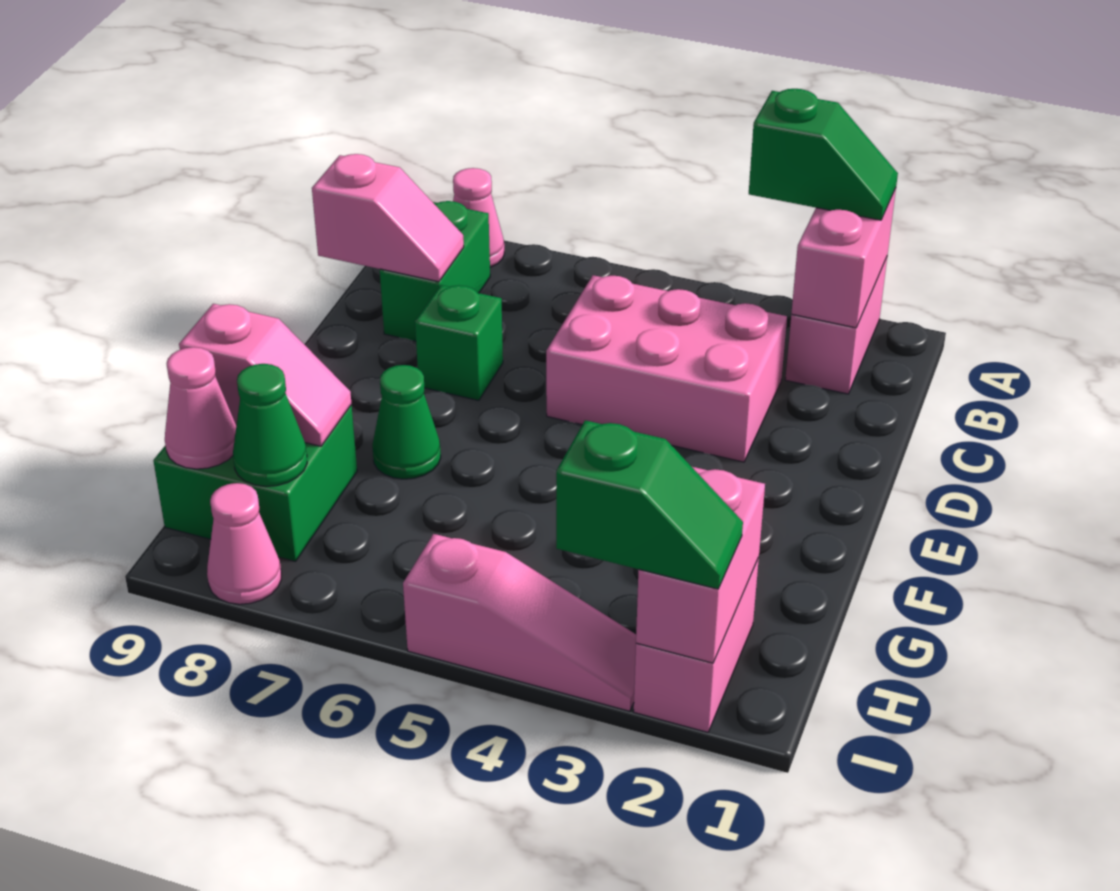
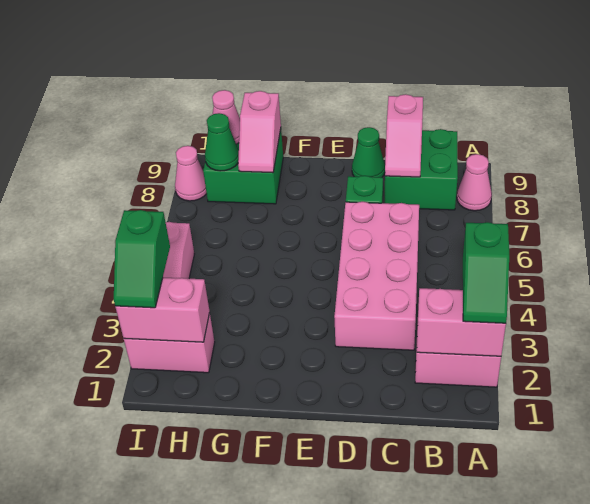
green 1x2 brick [380,201,490,341] -> green 2x2 brick [385,129,458,210]
pink 2x3 brick [546,275,787,462] -> pink 2x4 brick [334,202,419,350]
green 1x1 cone [372,365,441,479] -> green 1x1 cone moved to [352,127,385,177]

